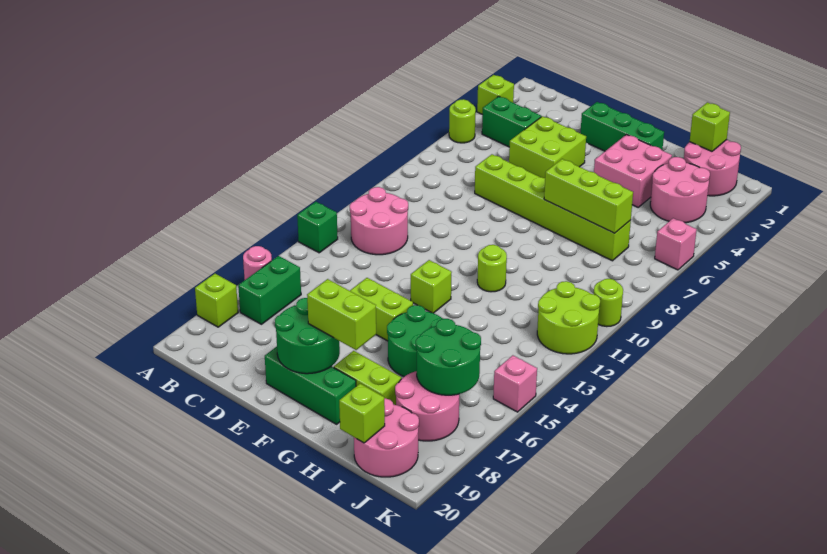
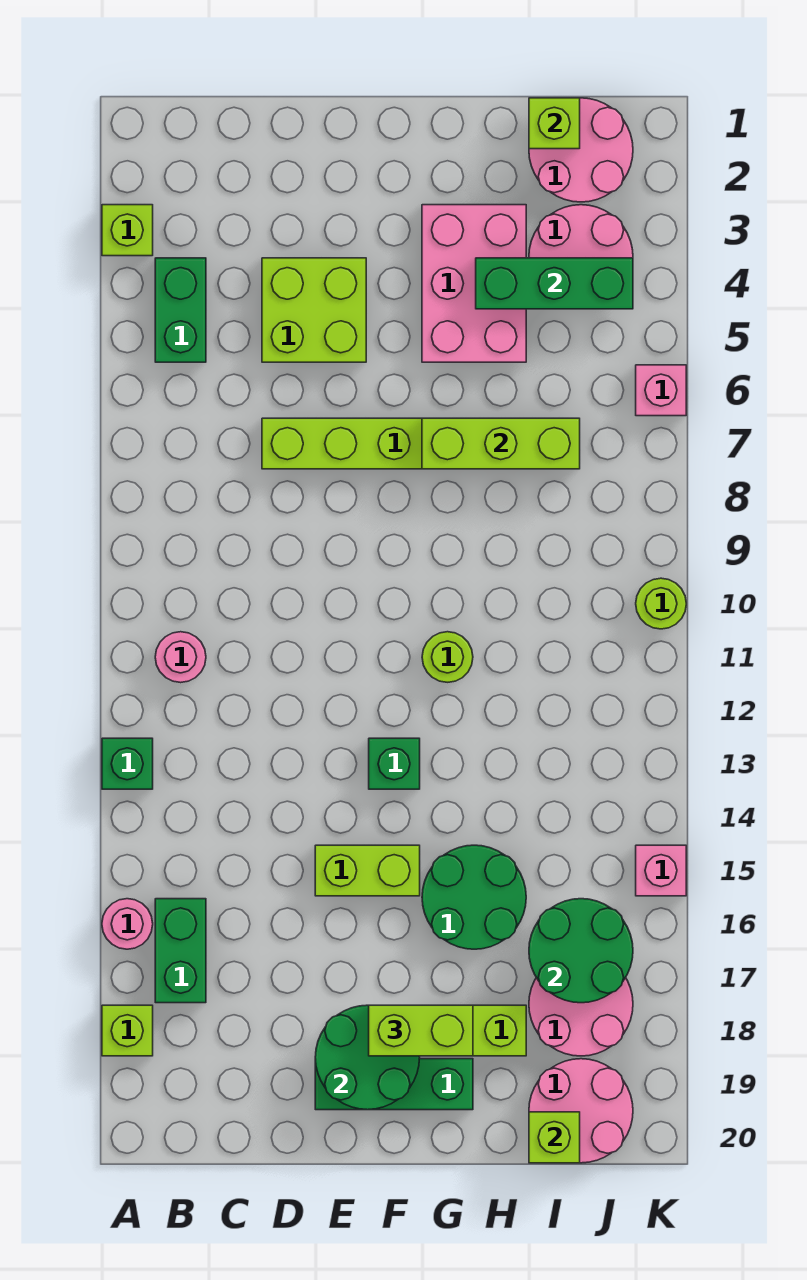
lime 1x1 round brick [449,99,476,143] -> none
green 1x2 brick [482,96,541,147] -> green 1x2 brick turned to [155,258,206,362]
pink 2x2 round brick [350,187,408,255] -> pink 1x1 round brick [155,632,206,683]
green 1x3 brick [581,102,664,151] -> green 1x3 brick moved to [476,258,633,309]
lime 1x1 brick [411,260,452,313] -> green 1x1 brick [369,738,420,789]
pink 2x2 brick [594,135,672,207] -> pink 2x3 brick [422,205,526,362]
lime 2x2 round brick [537,281,600,354] -> none

